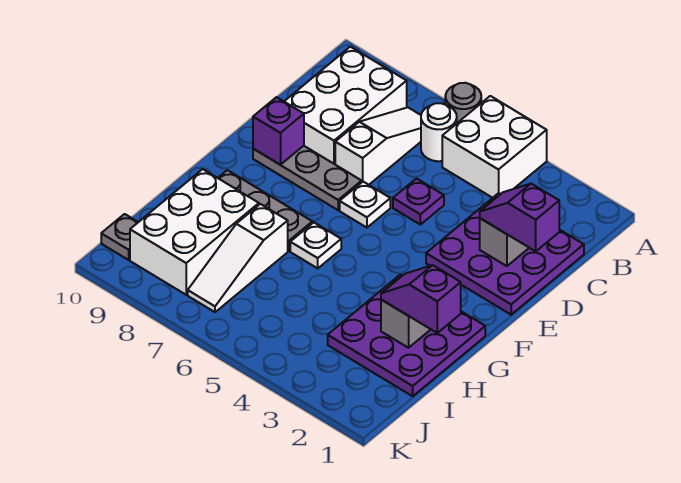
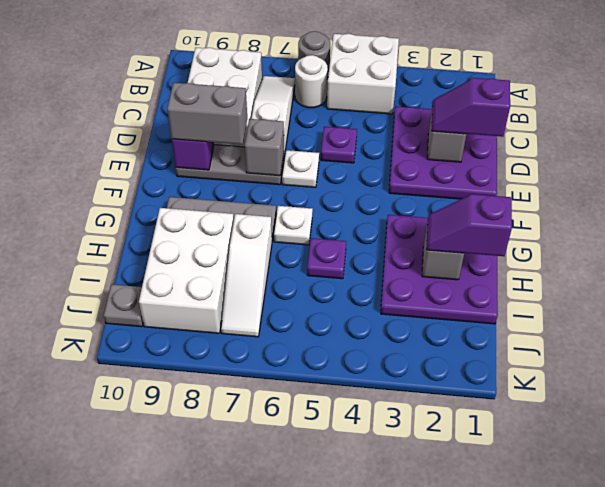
none -> grey 1x1 brick [245,119,284,176]
none -> grey 1x2 brick [167,83,247,144]
none -> purple 1x1 plate [307,238,346,279]

